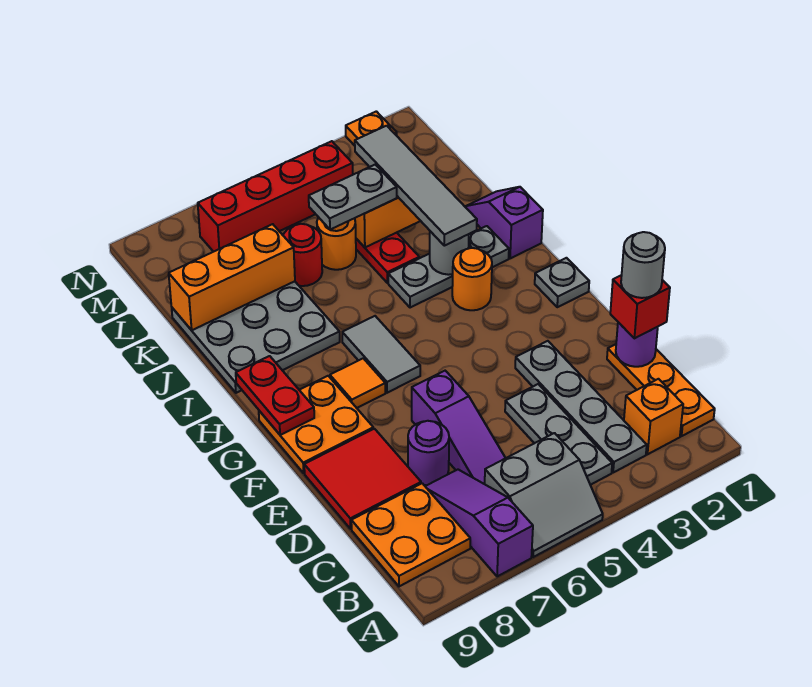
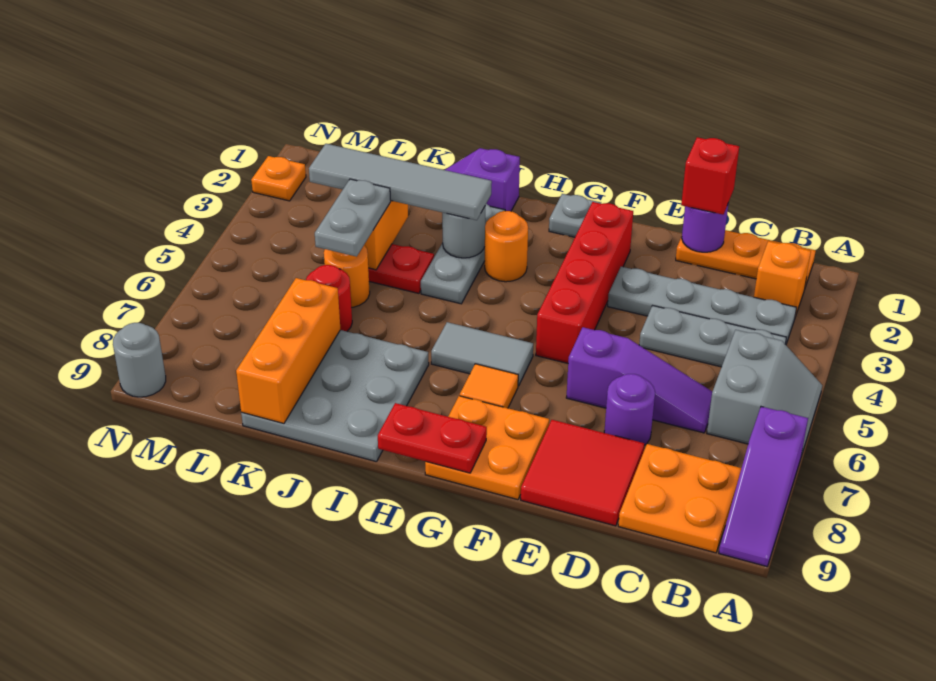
purple 1x3 slope [425,470,533,577] -> purple 1x3 slope turned to [719,407,808,566]
grey 1x1 round brick [621,232,665,298] -> grey 1x1 round brick moved to [113,323,166,397]
red 1x4 brick [198,141,353,252] -> red 1x4 brick moved to [536,202,633,363]

